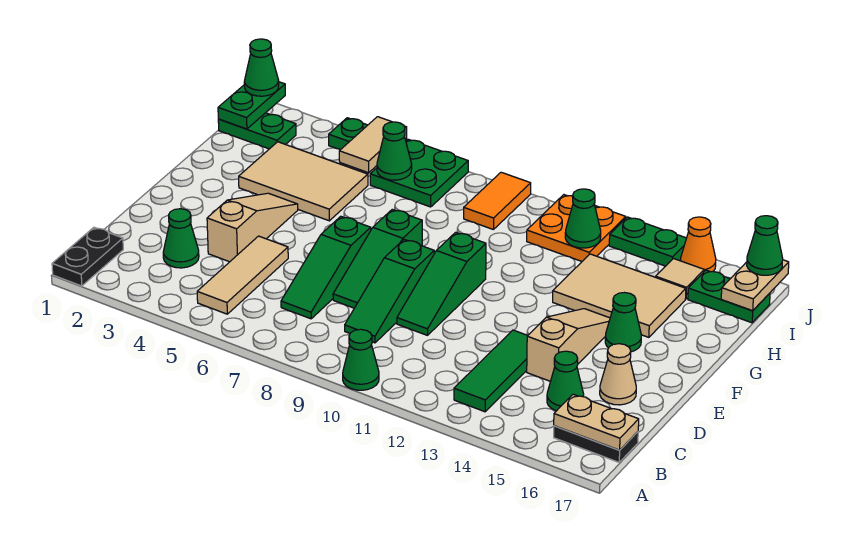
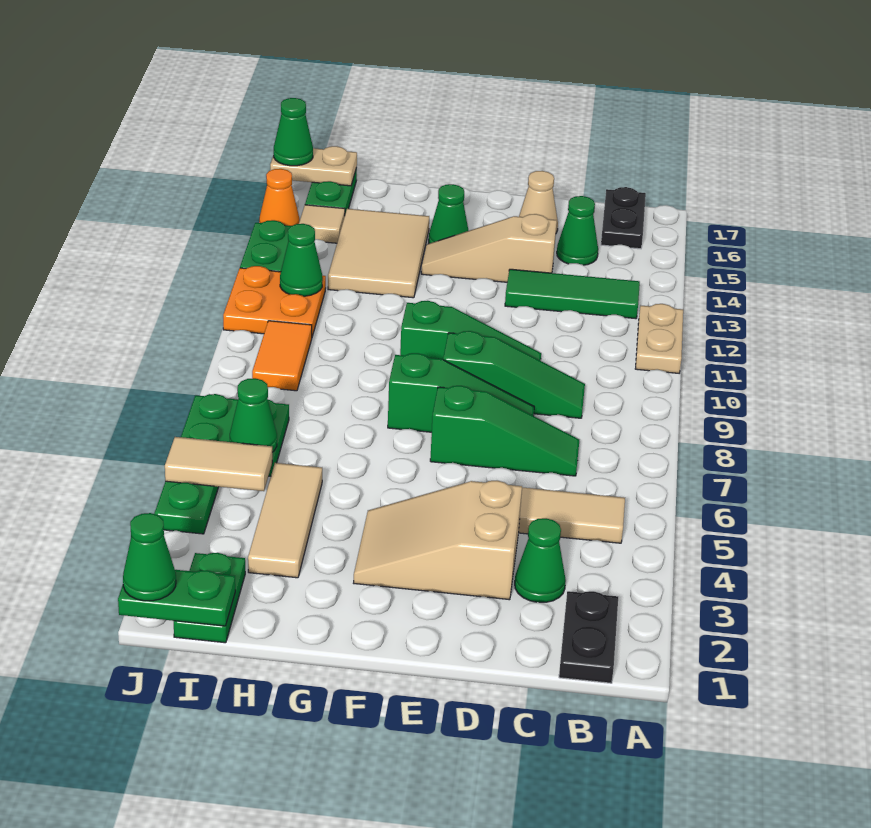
black 1x2 plate [52,227,123,286] -> black 1x2 plate turned to [559,591,618,683]
green 1x1 cone [343,329,379,390] -> none
tan 1x2 plate [554,394,639,450] -> tan 1x2 plate moved to [635,304,683,373]
tan 1x3 slope [207,193,298,262] -> tan 2x3 slope [354,481,522,600]
tan 2x3 tile [239,142,368,221] -> tan 1x3 tile [248,463,322,578]
orange 1x2 tile [464,172,531,230] -> orange 1x2 tile turned to [252,321,312,391]

